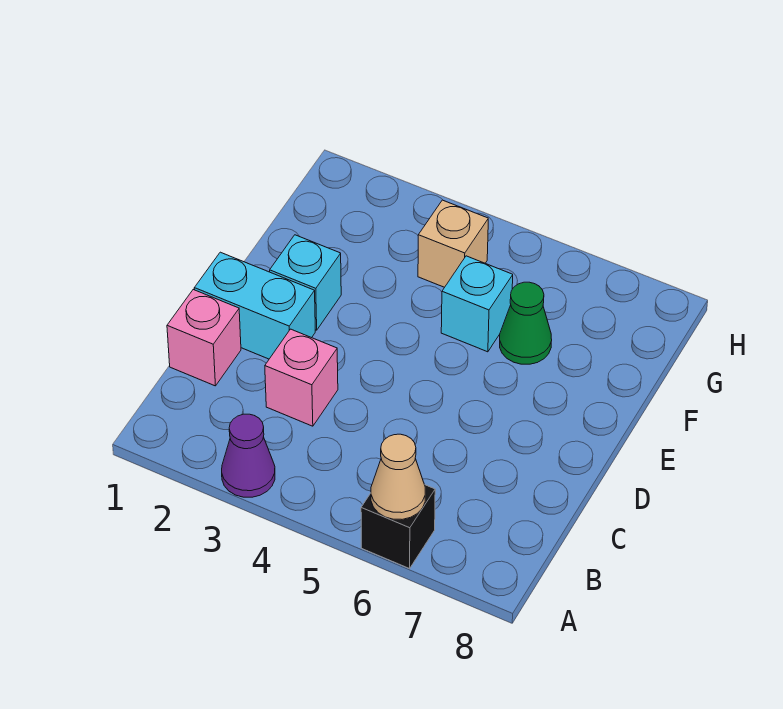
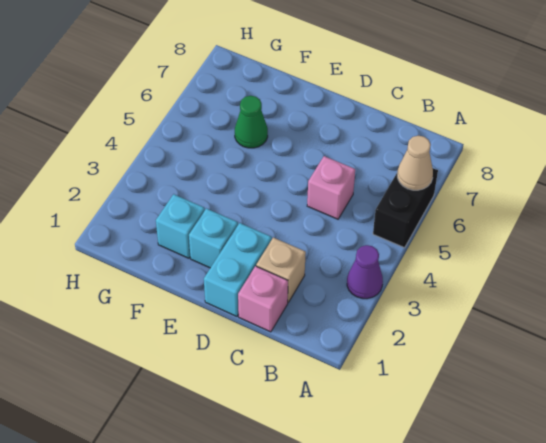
black 1x1 brick [361,485,435,569] -> black 1x2 brick [373,168,438,248]
pink 1x1 brick [265,329,338,426] -> pink 1x1 brick moved to [307,156,355,219]
cyan 1x1 brick [441,256,513,352] -> cyan 1x1 brick moved to [156,194,205,258]
tan 1x1 brick [418,200,488,287] -> tan 1x1 brick moved to [256,238,306,302]

